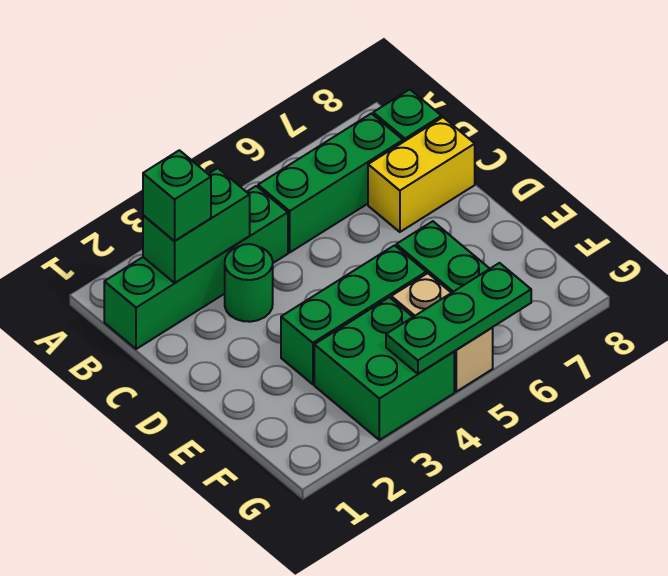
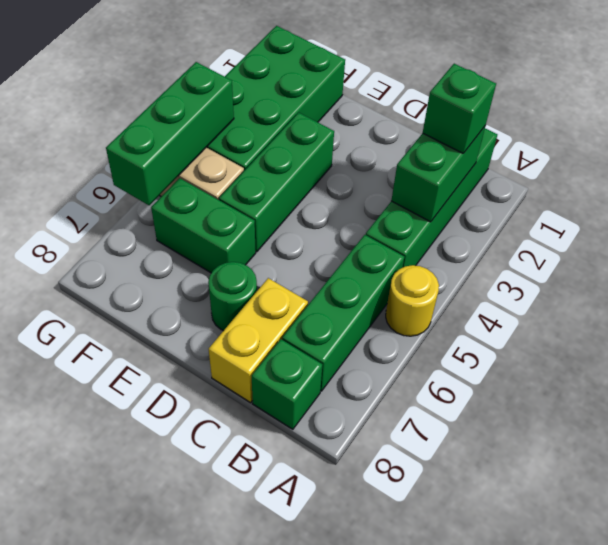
none -> yellow 1x1 round brick [386,265,439,336]
green 1x1 round brick [225,244,273,322] -> green 1x1 round brick moved to [208,262,257,331]
green 2x2 brick [314,297,454,440] -> green 2x4 brick [206,26,345,170]
green 1x3 plate [386,263,531,374] -> green 1x3 brick [106,62,234,205]

